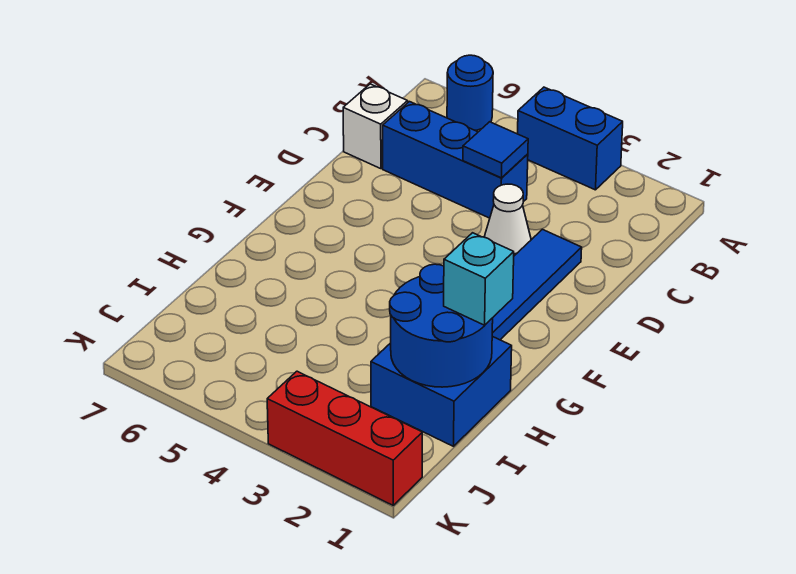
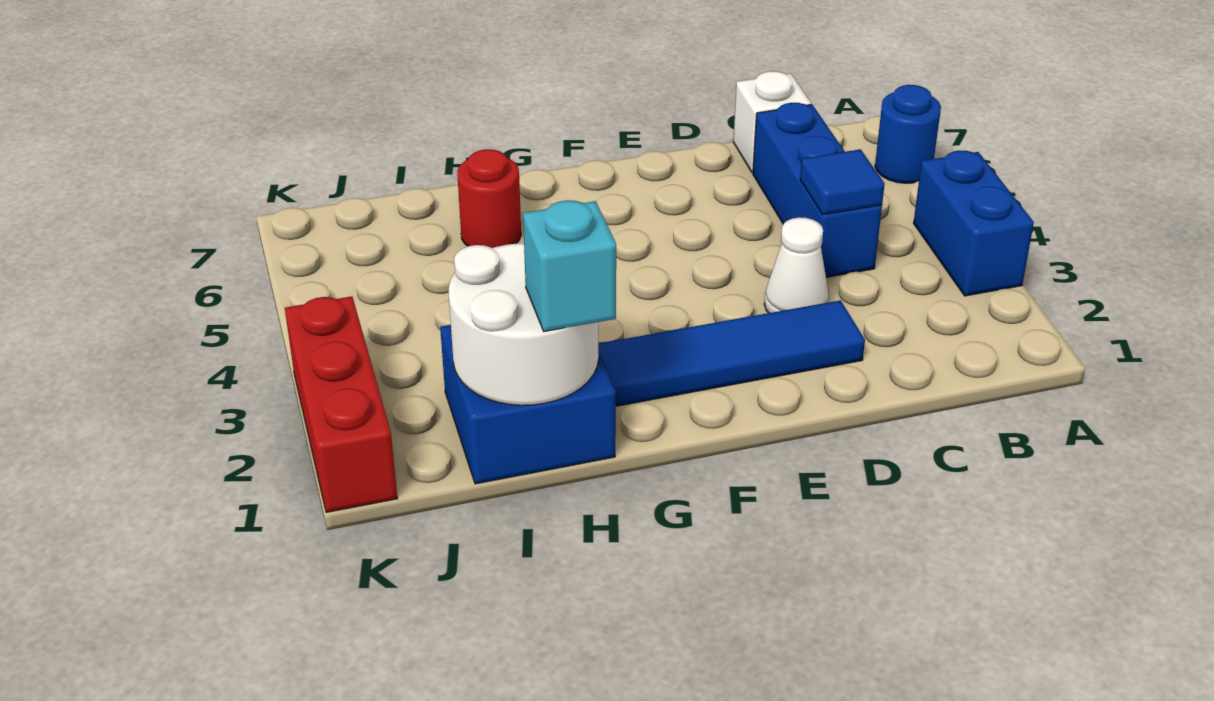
blue 2x2 round brick [390,264,493,387] -> white 2x2 round brick [449,243,599,405]
none -> red 1x1 round brick [457,149,521,248]

